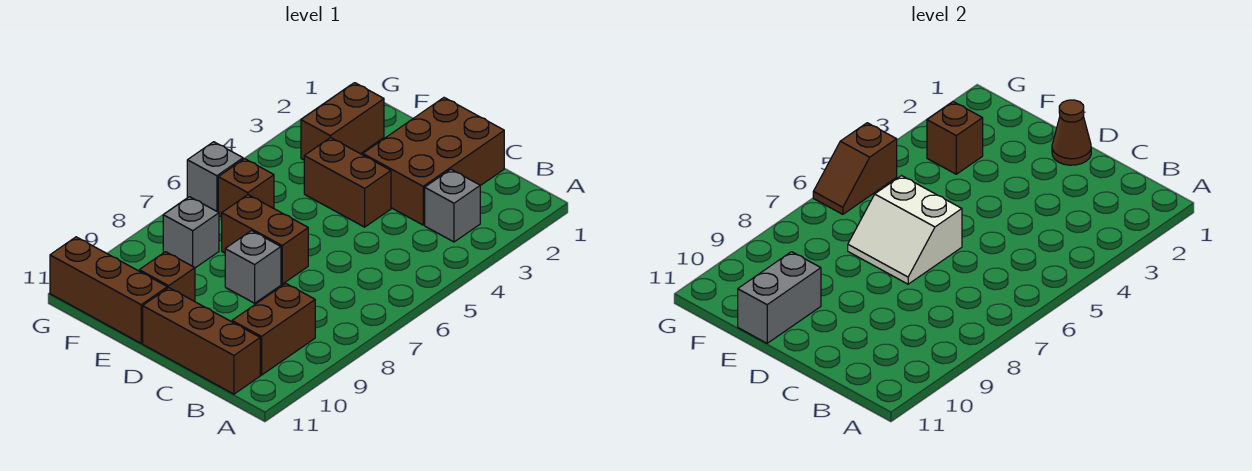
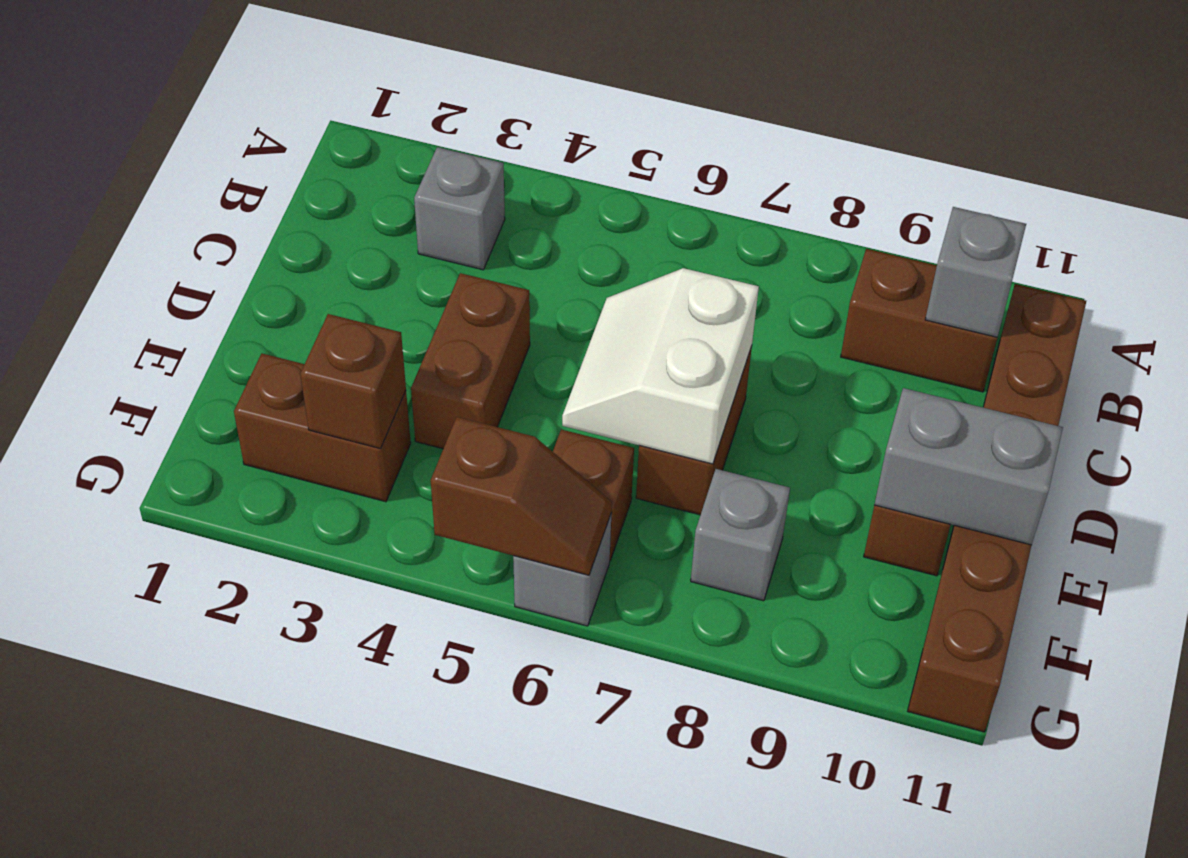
brown 2x3 brick [363,98,504,225] -> none
brown 1x1 cone [1052,100,1091,165] -> none
white 2x2 slope [848,176,962,284] -> white 2x2 slope turned to [562,268,759,464]
grey 1x1 brick [225,231,281,303] -> grey 1x1 brick moved to [925,207,1026,337]

